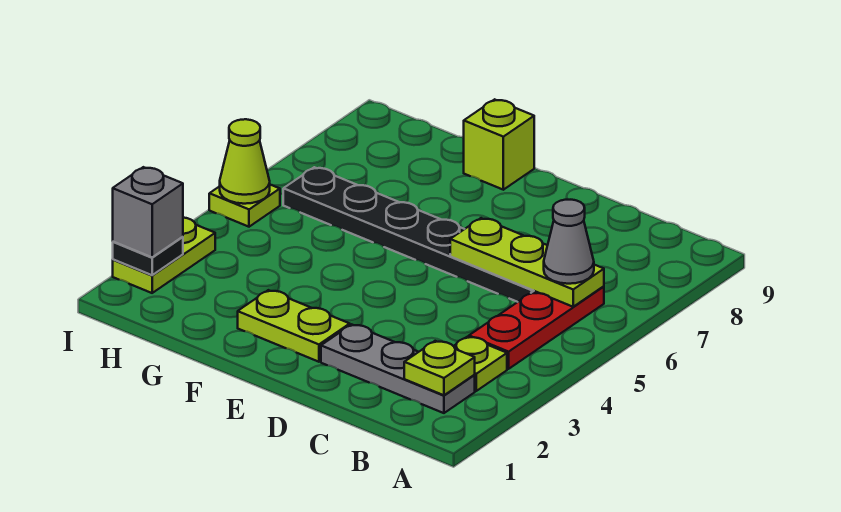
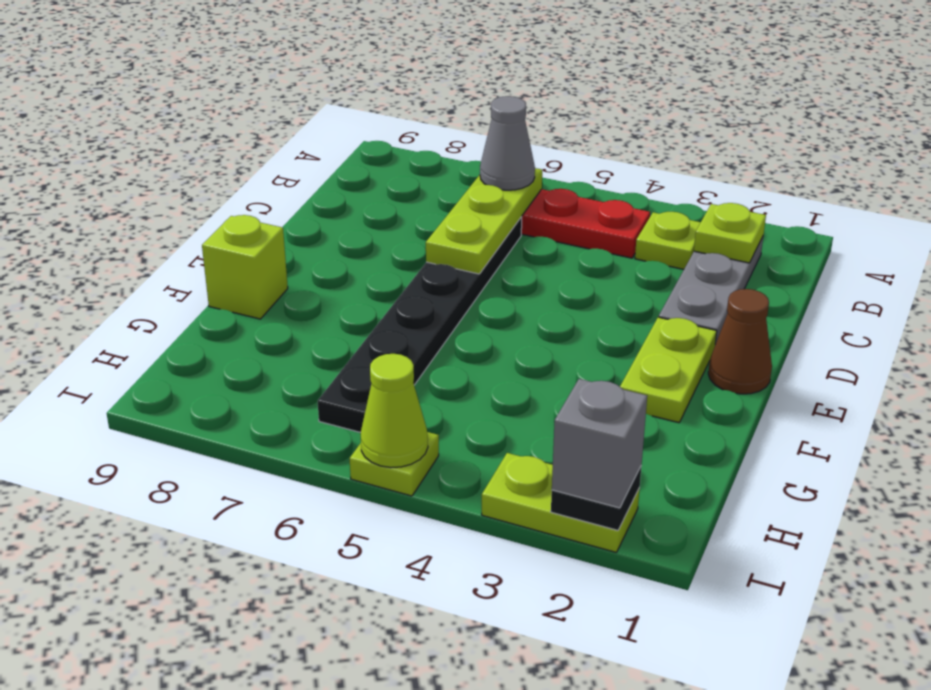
none -> brown 1x1 cone [708,289,772,394]

